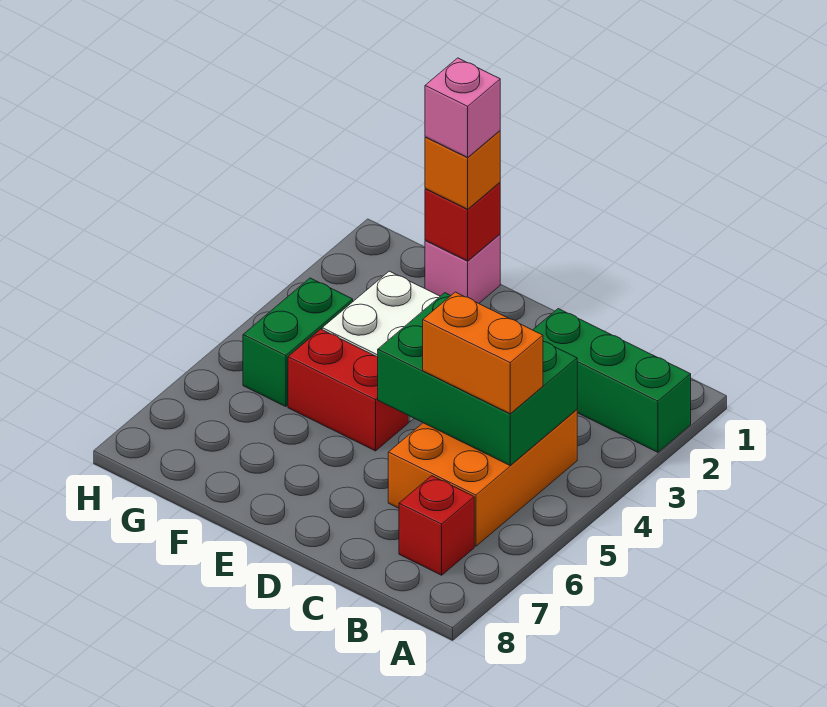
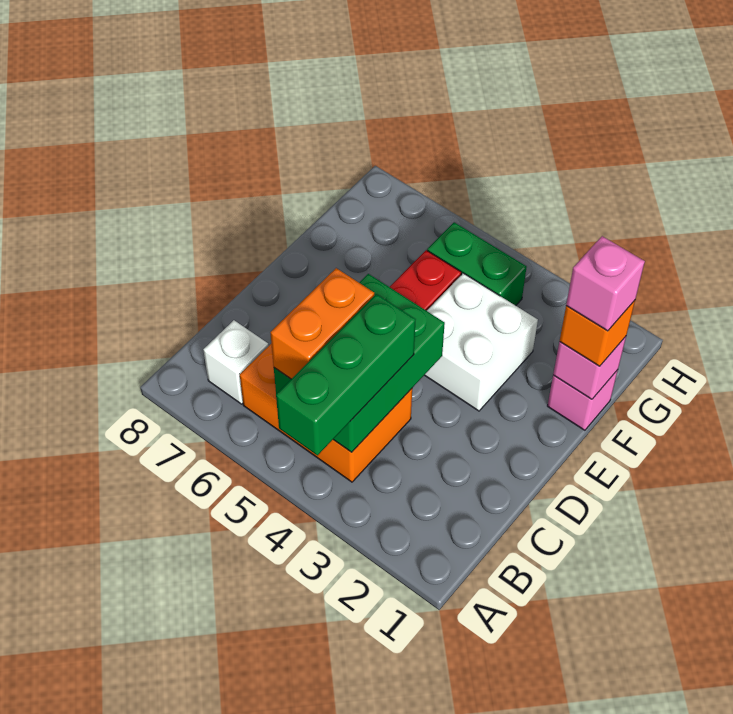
green 1x3 brick [533,309,691,452] -> green 1x3 brick moved to [276,294,416,455]
red 1x1 brick [399,476,474,575] -> white 1x1 brick [203,320,269,404]
red 1x1 brick [425,183,500,261] -> pink 1x1 brick [553,337,626,399]

